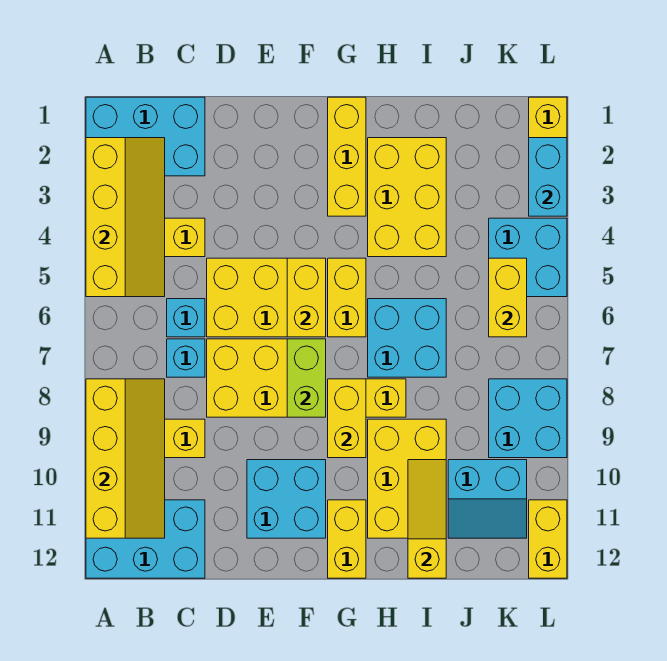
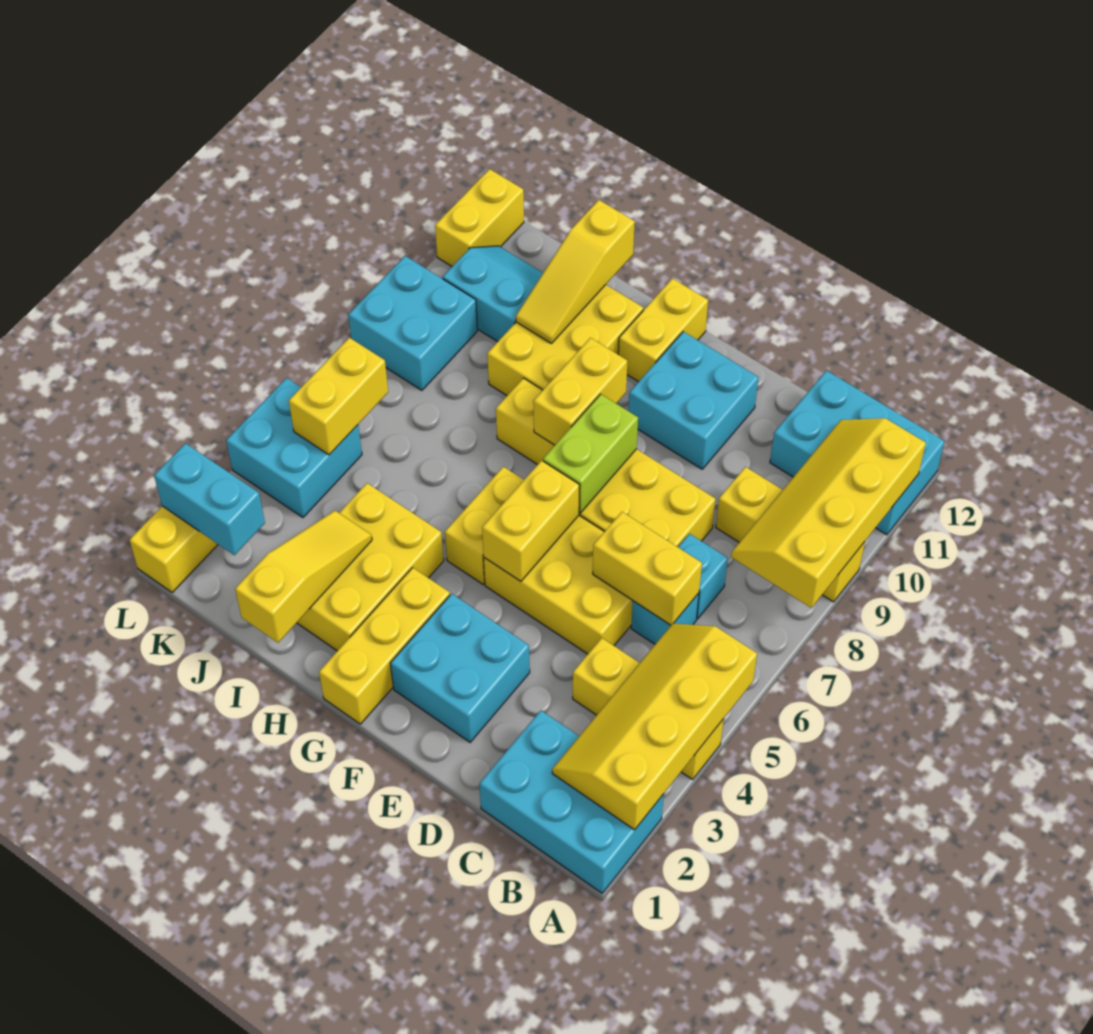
none -> yellow 1x2 brick [593,512,702,625]
cyan 2x2 brick [368,299,446,377] -> cyan 2x2 brick moved to [390,594,530,742]
none -> yellow 1x3 slope [235,511,372,643]
cyan 1x2 brick [529,138,567,216] -> cyan 1x2 brick turned to [154,443,265,555]

